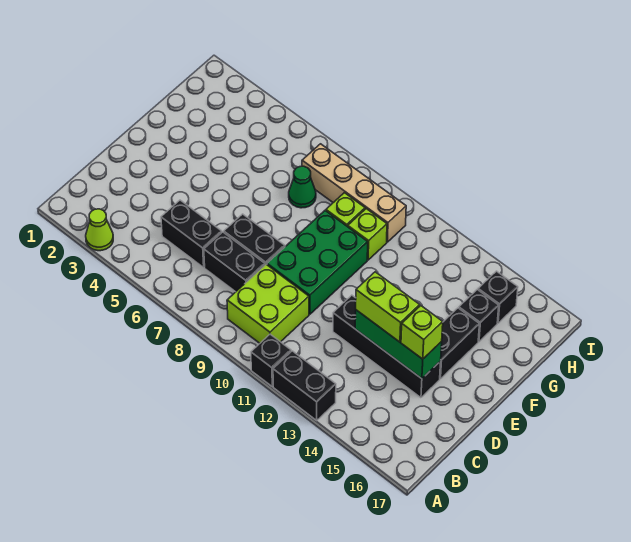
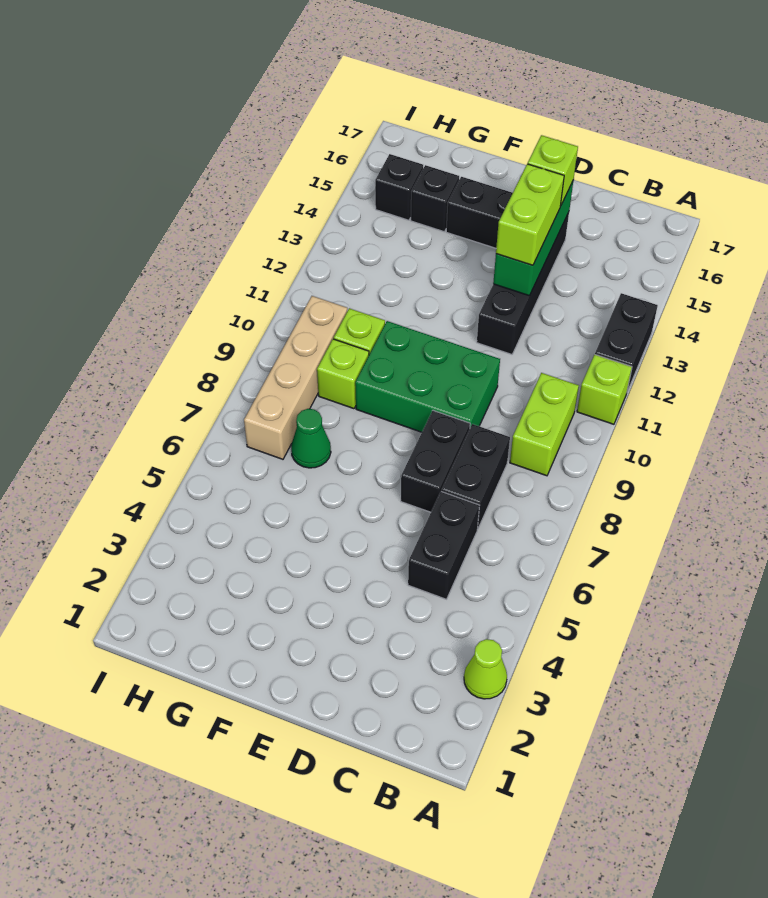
black 1x1 brick [251,334,291,386] -> lime 1x1 brick [577,355,632,424]
lime 2x2 brick [227,264,309,343] -> lime 1x2 brick [510,373,579,476]

